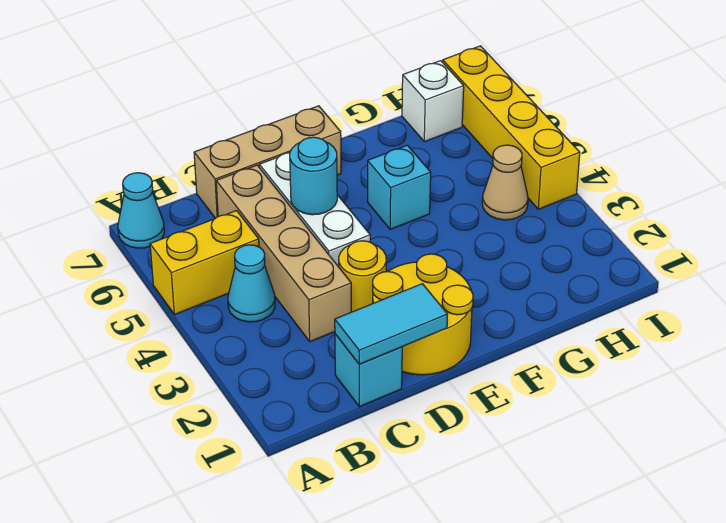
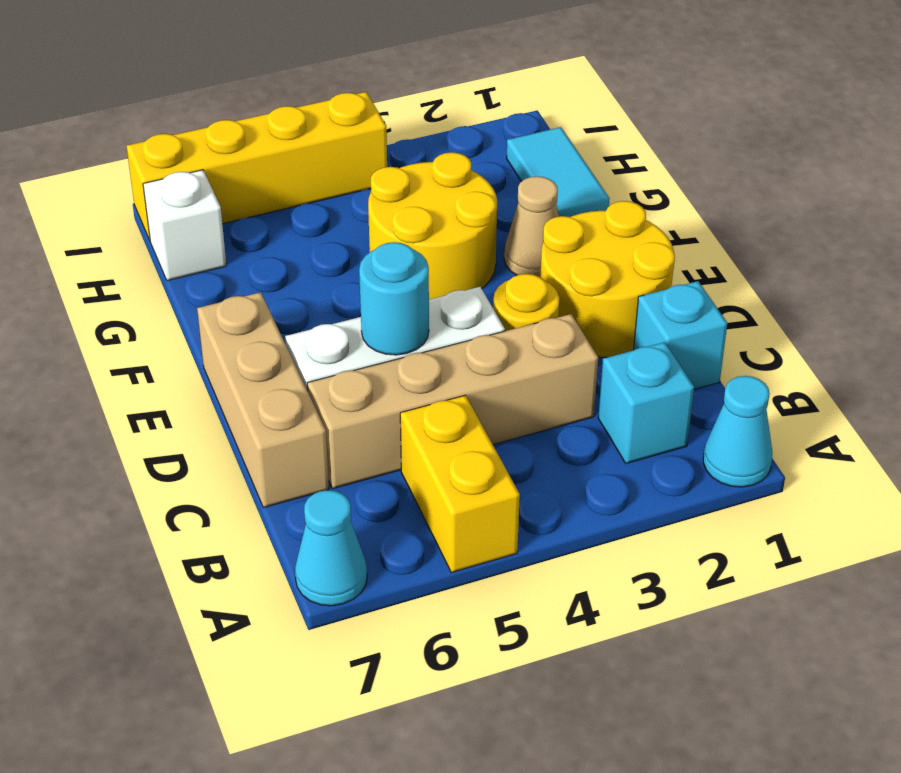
cyan 1x1 cone [228,245,275,322] -> cyan 1x1 cone moved to [703,376,772,487]
cyan 1x2 tile [335,284,448,364] -> cyan 1x2 tile moved to [507,127,610,217]
none -> yellow 2x2 round brick [368,152,497,299]
cyan 1x1 brick [368,145,431,229] -> cyan 1x1 brick moved to [598,342,694,463]
tan 1x1 cone [482,145,528,220] -> tan 1x1 cone moved to [504,176,559,277]

